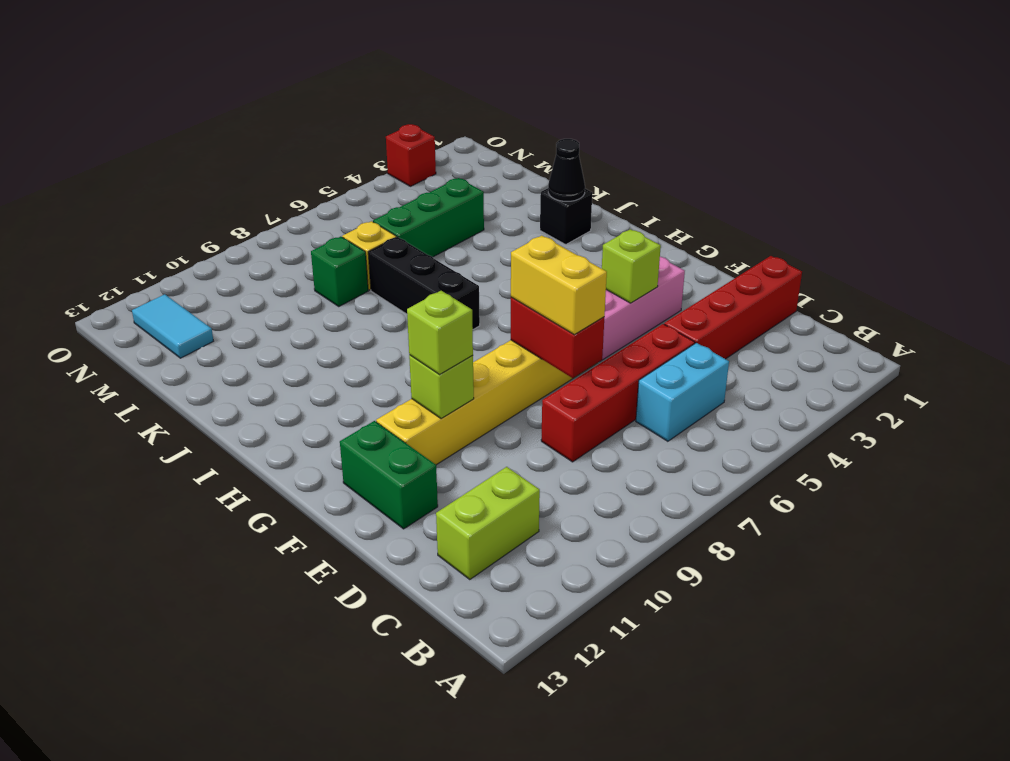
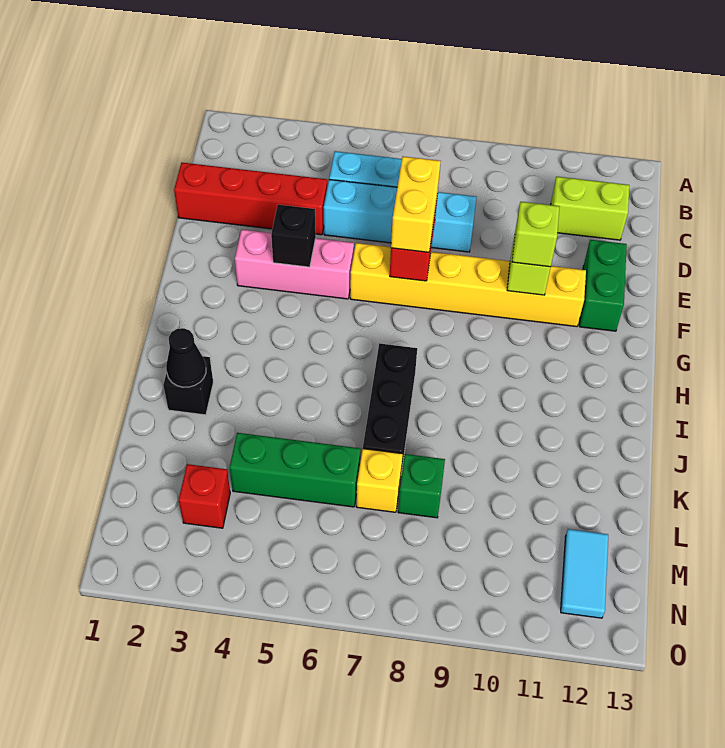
red 1x4 brick [541,324,695,462] -> cyan 1x4 brick [324,180,477,252]
lime 1x1 brick [602,229,661,303] -> black 1x1 brick [271,205,316,267]
red 1x1 brick [386,124,436,186] -> red 1x1 brick moved to [179,464,230,528]

